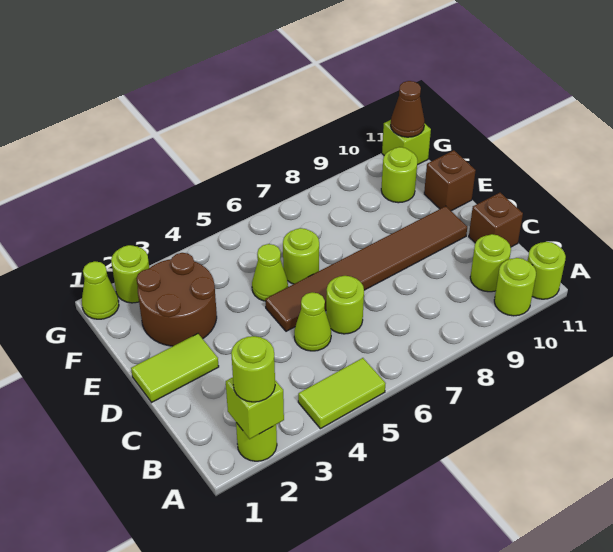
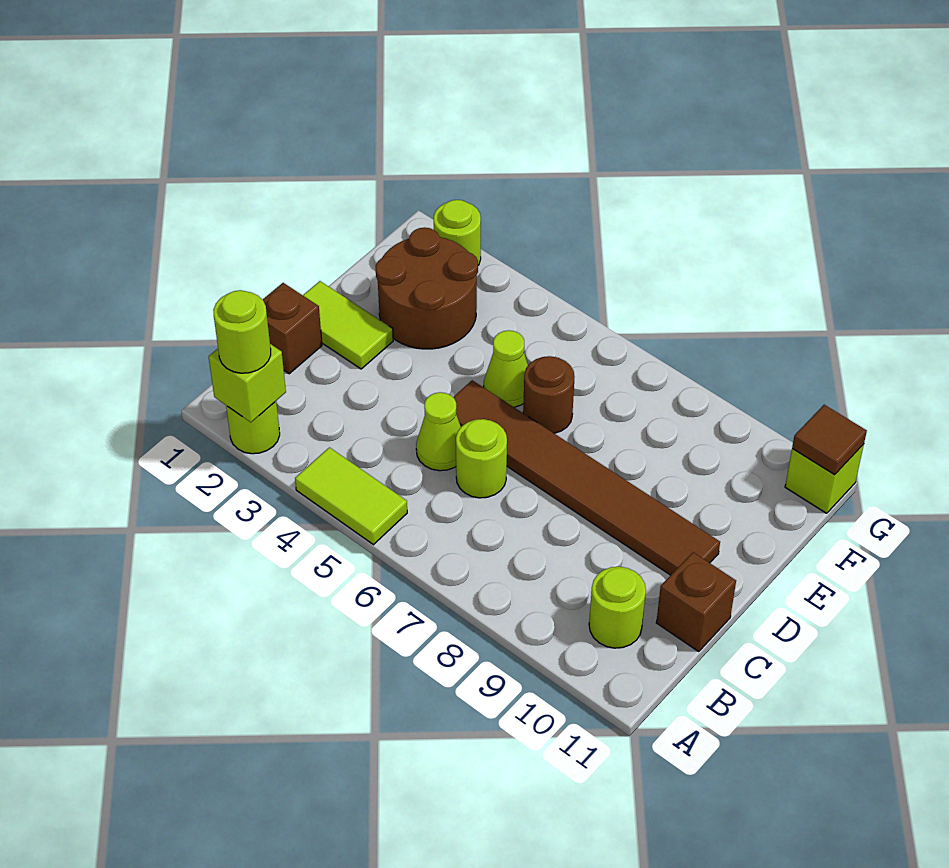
lime 1x1 round brick [494,258,536,316] -> none
lime 1x1 round brick [528,242,566,299] -> none
lime 1x1 round brick [283,228,319,284] -> brown 1x1 round brick [523,356,574,434]
brown 1x1 brick [424,150,476,211] -> brown 1x1 brick moved to [263,283,322,374]
lime 1x1 round brick [381,147,418,203] -> none
lime 1x1 cone [82,261,119,319] -> none
brown 1x1 cone [391,81,425,137] -> brown 1x1 tile [792,405,867,475]

